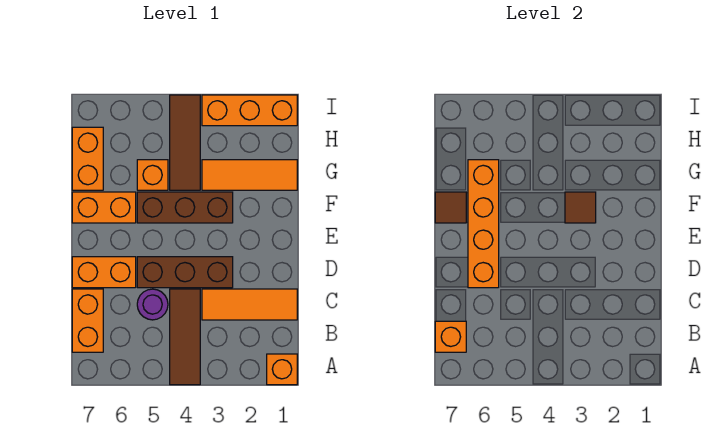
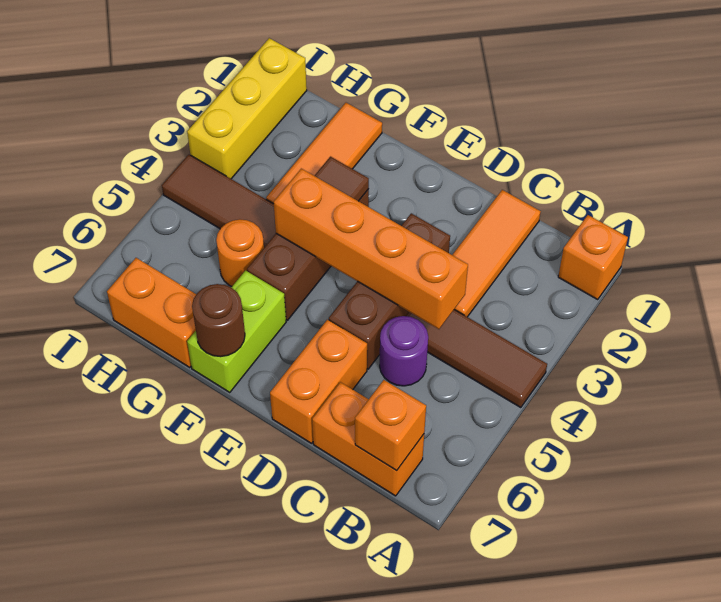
orange 1x4 brick [468,160,499,288] -> orange 1x4 brick moved to [274,169,468,329]
orange 1x2 brick [72,192,136,223] -> lime 1x2 brick [187,271,286,392]
brown 1x1 tile [435,192,466,223] -> brown 1x1 round brick [192,284,245,357]
orange 1x1 brick [137,160,168,190] -> orange 1x1 round brick [216,219,264,286]
orange 1x3 brick [202,95,297,126] -> yellow 1x3 brick [187,38,307,179]

